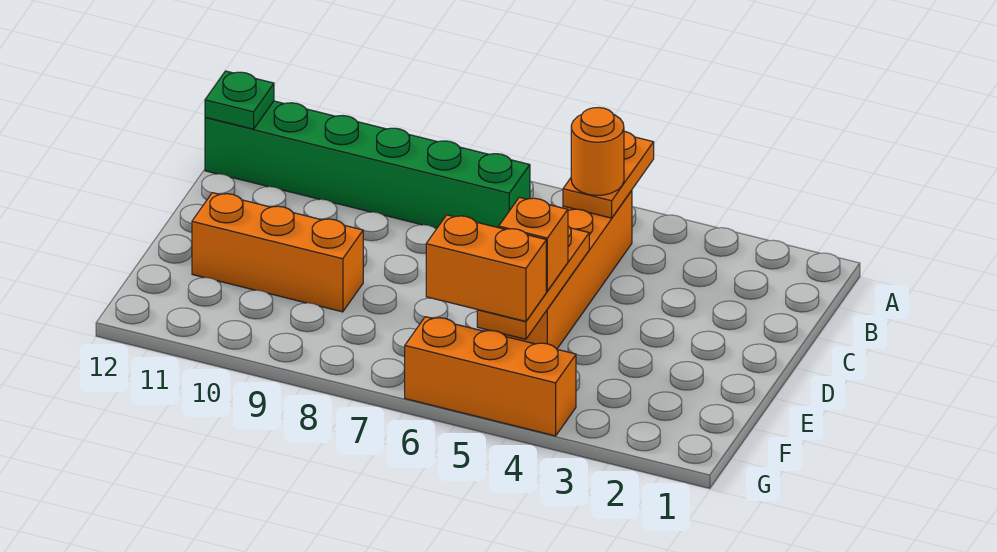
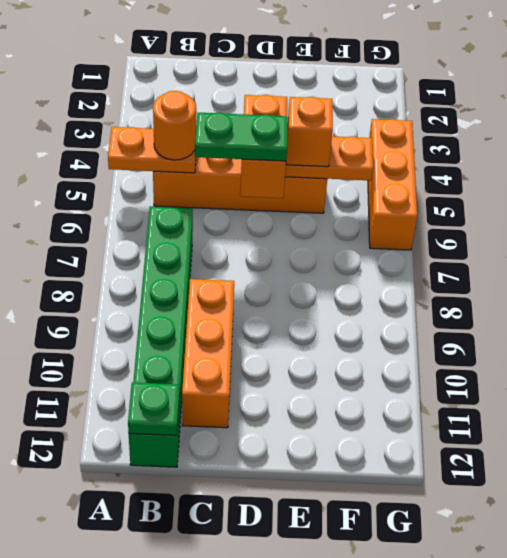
none -> green 1x2 plate [195,112,288,161]
orange 1x3 brick [192,193,363,312] -> orange 1x3 brick moved to [182,279,234,428]
orange 1x2 brick [426,215,546,321] -> orange 1x2 brick moved to [240,95,287,198]

